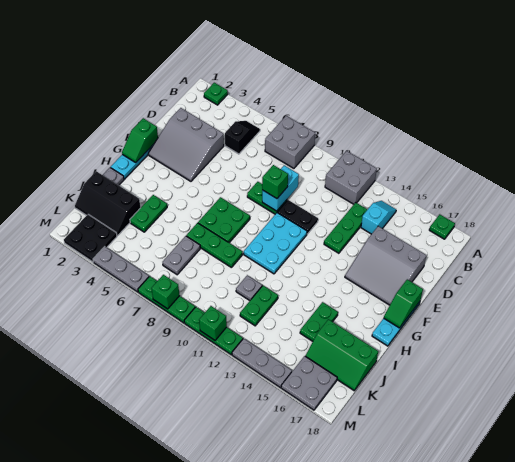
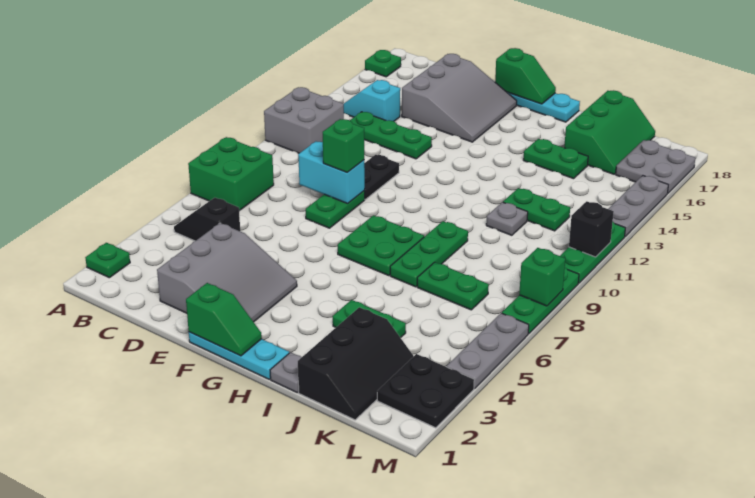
grey 2x2 brick [265,116,315,168] -> green 2x2 brick [188,137,274,211]
cyan 2x3 plate [244,213,307,274] -> none
grey 1x2 plate [163,236,200,275] -> green 1x2 plate [417,262,489,310]
green 1x1 brick [199,306,227,340] -> black 1x1 brick [569,201,614,257]

